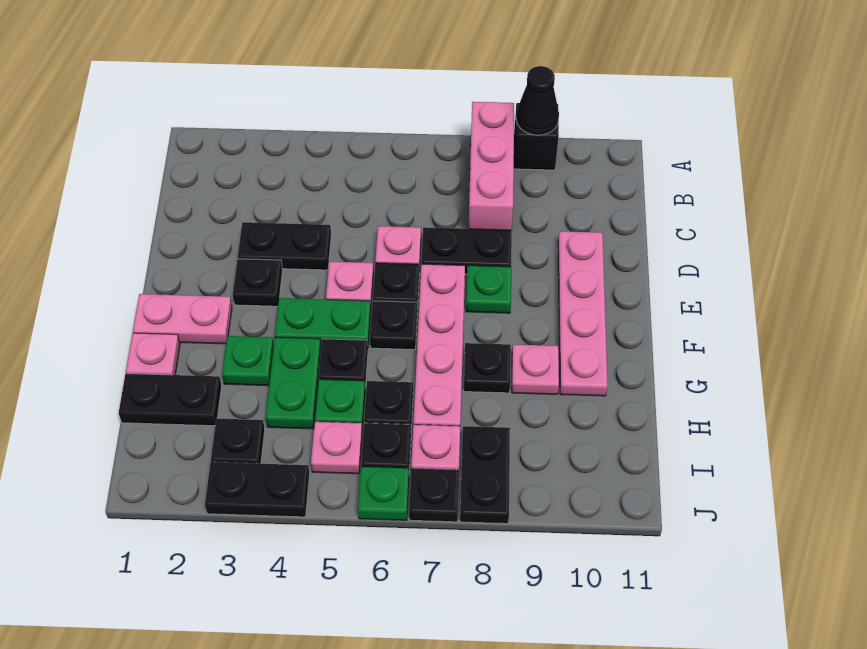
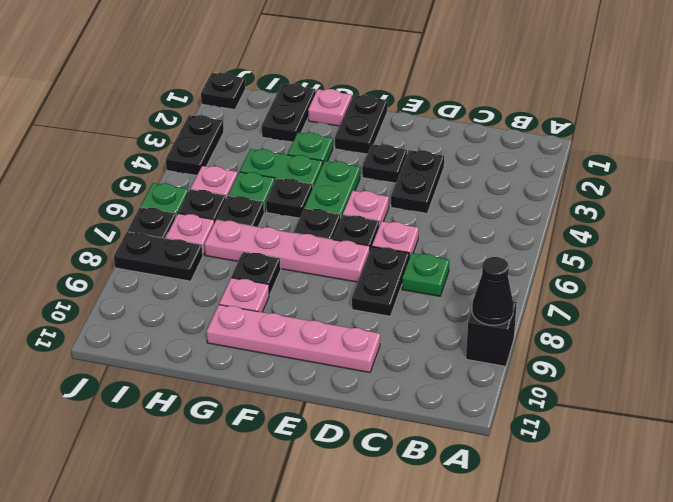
pink 1x3 brick [468,102,514,230] -> none
green 1x1 plate [466,266,511,313] -> green 1x1 plate moved to [402,253,449,296]
pink 1x2 plate [133,294,232,344] -> black 1x2 plate [335,95,388,154]
black 1x1 plate [211,419,265,464] -> black 1x1 plate moved to [201,73,245,109]

